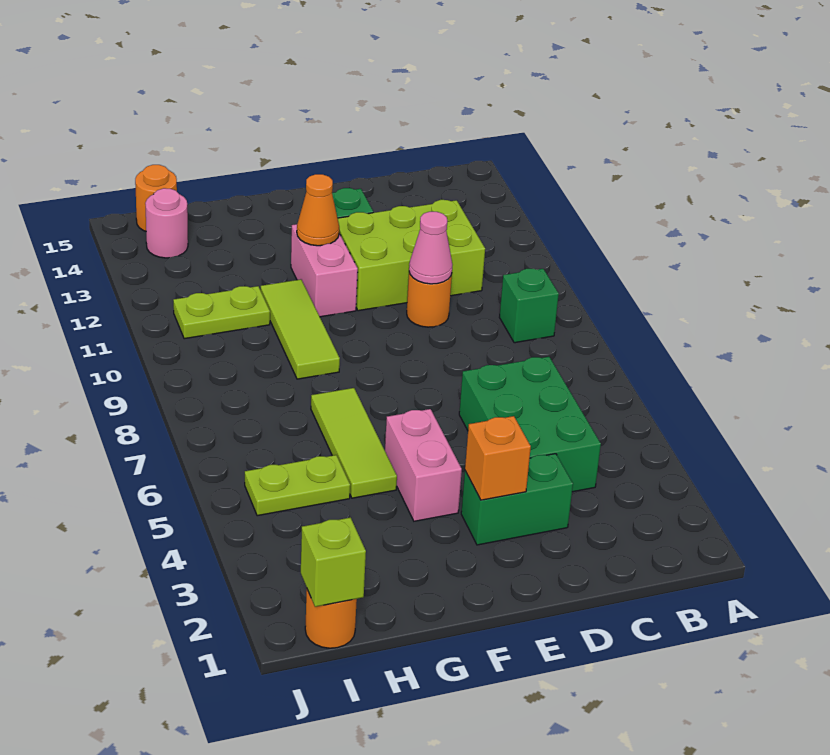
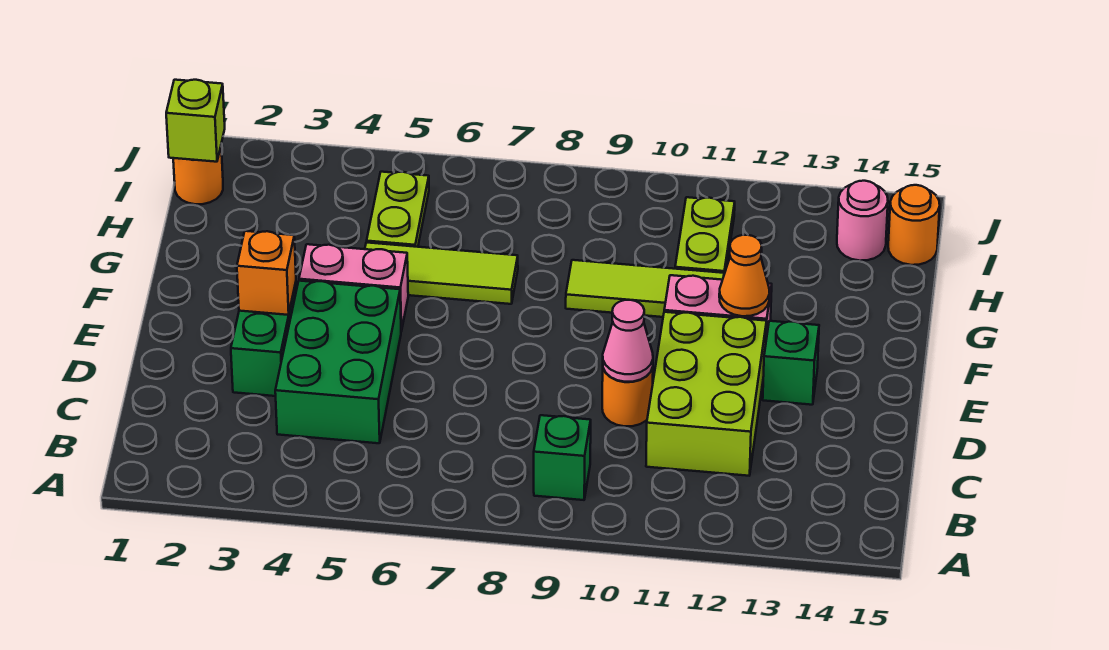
green 2x3 brick [459,357,601,492] -> green 2x3 brick turned to [275,281,401,443]

